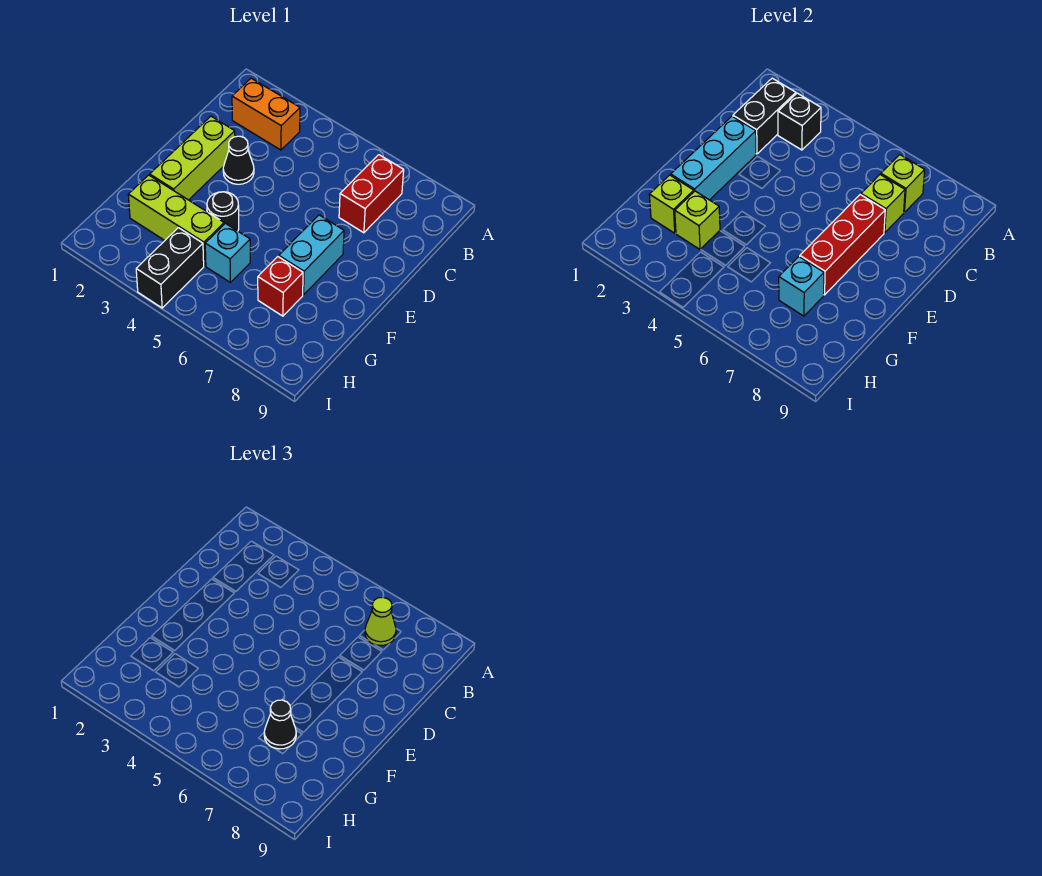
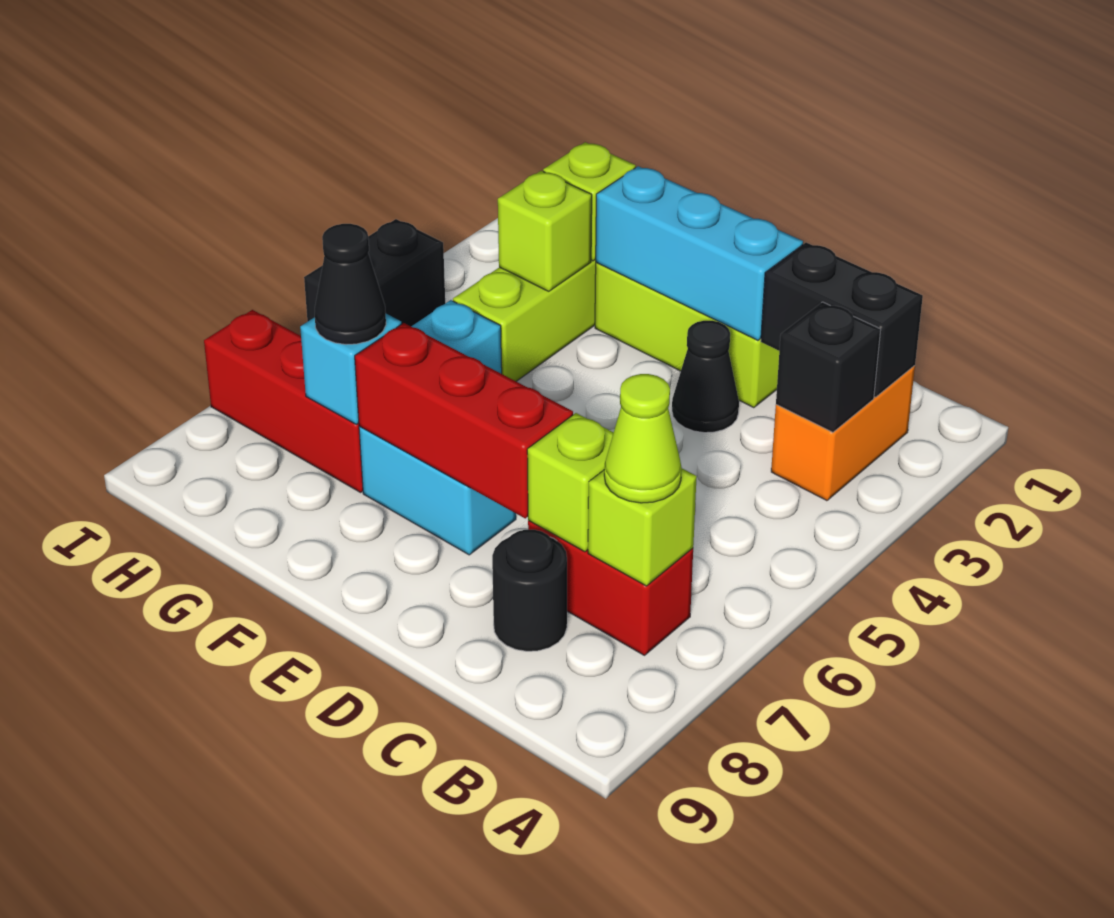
black 1x1 round brick [207,192,239,231] -> black 1x1 round brick moved to [492,530,567,651]
red 1x1 brick [258,257,303,316] -> red 1x3 brick [204,310,363,492]
black 1x2 brick [136,228,204,308] -> black 1x2 brick turned to [304,219,445,326]

